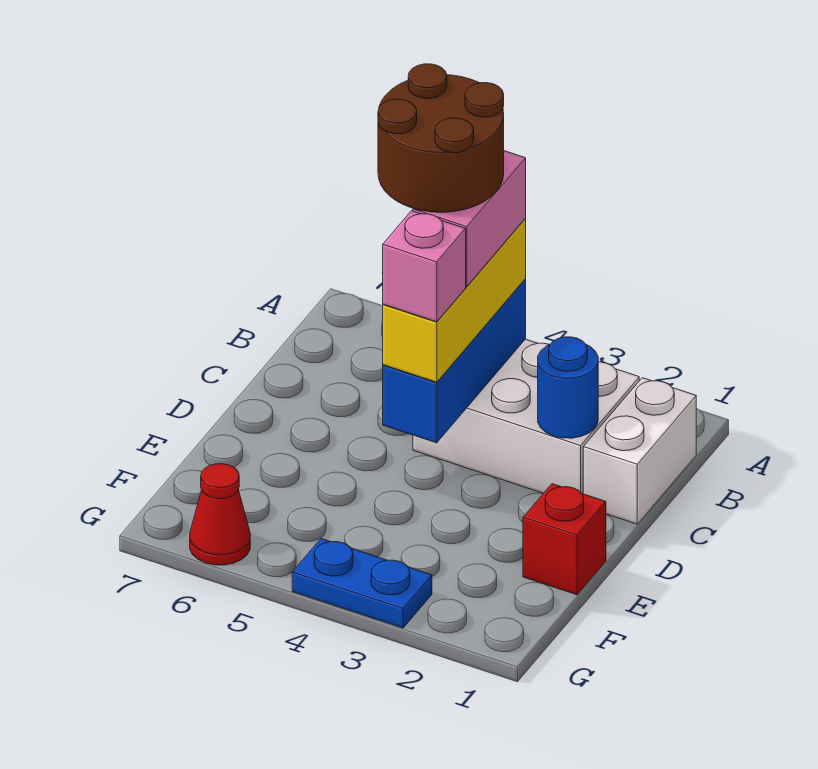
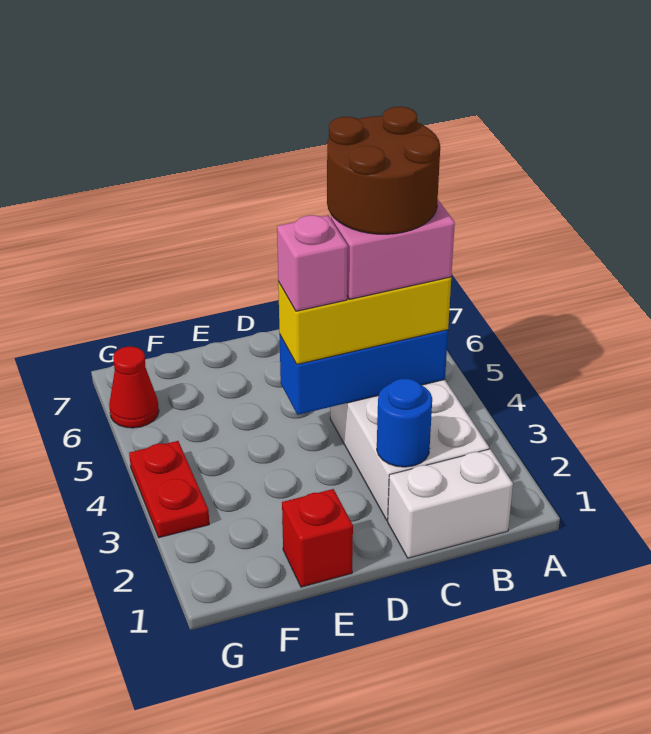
blue 1x2 plate [292,539,432,628] -> red 1x2 plate [129,441,209,538]

